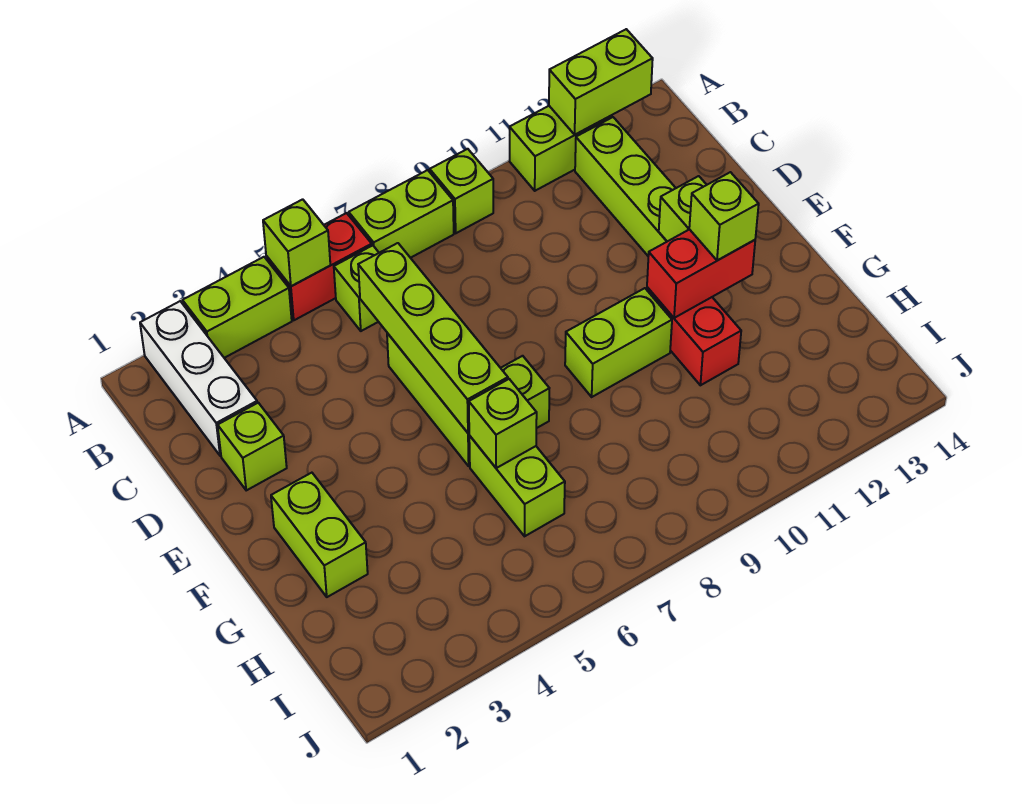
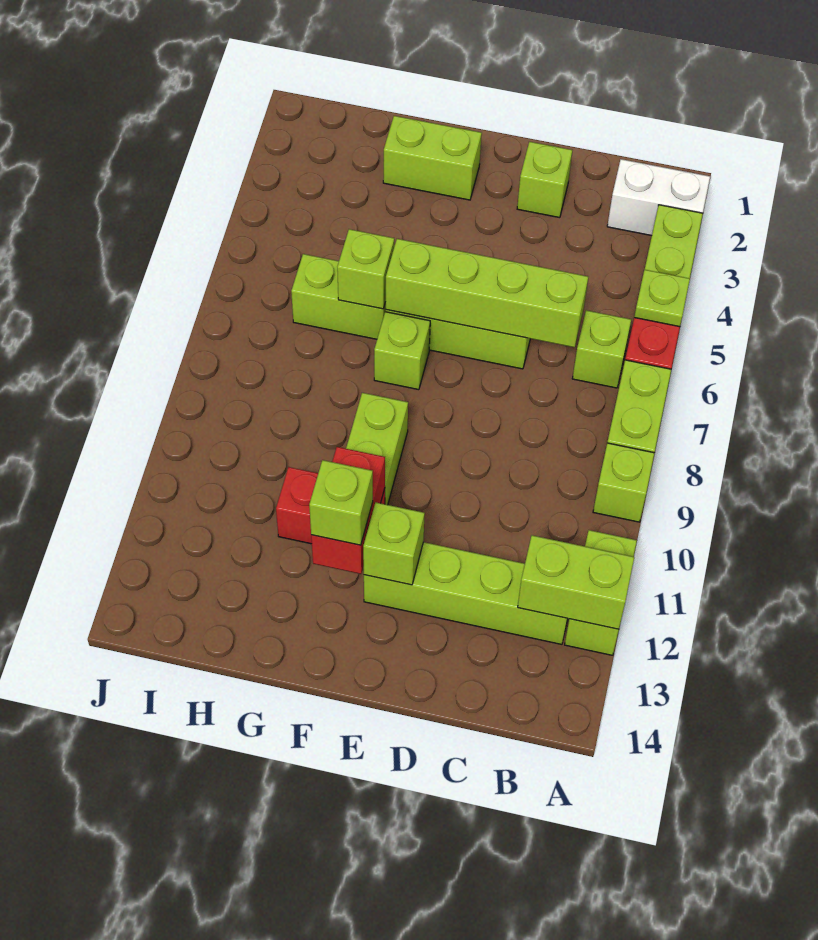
white 1x3 brick [140,301,257,456] -> white 1x2 brick [607,159,710,236]
lime 1x1 brick [263,199,330,286] -> lime 1x1 plate [634,270,690,327]
lime 1x2 brick [549,29,653,135] -> lime 1x2 brick turned to [518,535,634,629]

